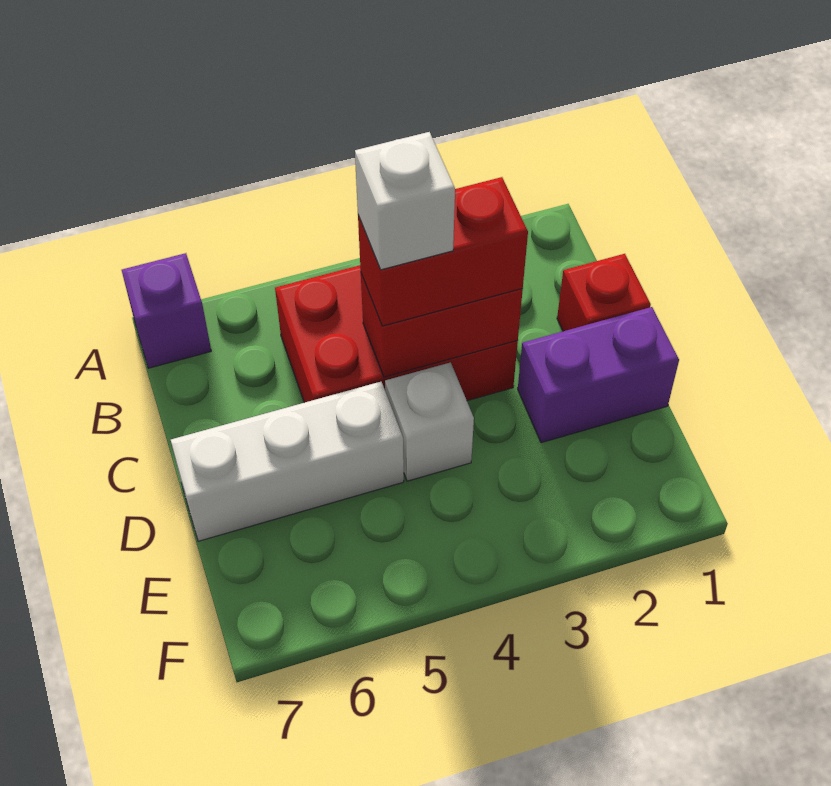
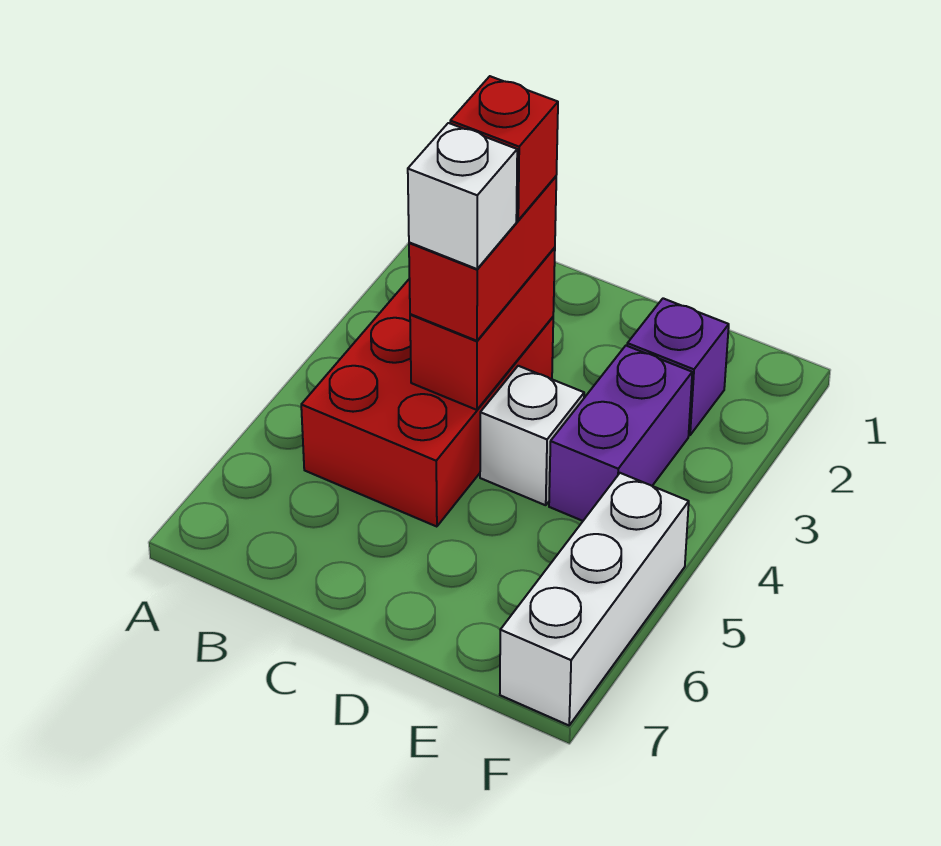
purple 1x1 brick [122,253,211,368] -> purple 1x1 brick moved to [627,298,729,435]
red 1x1 brick [557,254,651,331] -> red 1x1 brick moved to [450,76,558,220]
purple 1x2 brick [518,307,679,443] -> purple 1x2 brick moved to [549,346,692,521]
white 1x3 brick [171,382,404,541] -> white 1x3 brick moved to [500,473,689,725]

